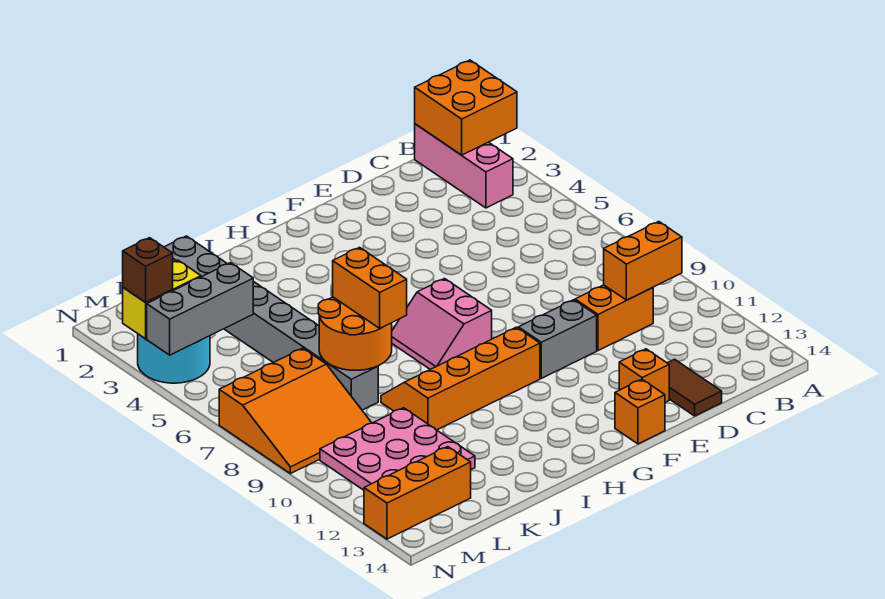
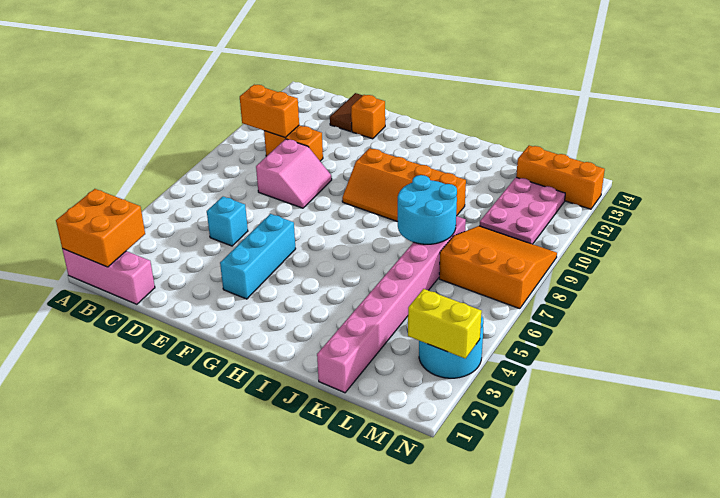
pink 1x3 brick [415,124,513,208] -> pink 1x3 brick turned to [62,249,155,304]
none -> cyan 1x1 brick [207,197,248,246]
grey 1x2 brick [518,300,597,378] -> none
none -> cyan 1x3 brick [220,214,296,299]
orange 1x1 brick [615,379,665,444] -> none
pink 2x2 slope [392,279,492,369] -> pink 2x2 slope moved to [256,139,332,208]
orange 2x2 round brick [318,297,392,370] -> cyan 2x2 round brick [398,175,457,244]
orange 1x2 brick [333,247,407,328] -> none
grey 1x8 brick [164,236,378,410] -> pink 1x8 brick [317,216,466,393]
pink 3x3 plate [320,408,475,490] -> pink 2x3 plate [479,177,565,244]
grey 1x3 brick [147,263,253,355] -> none
brown 1x1 brick [123,238,173,302] -> none

